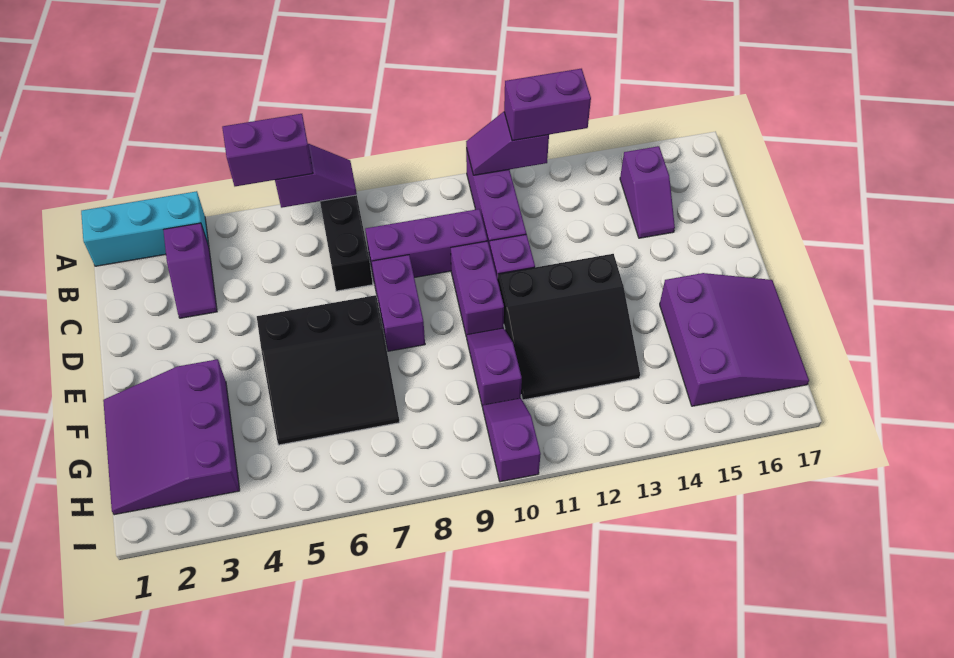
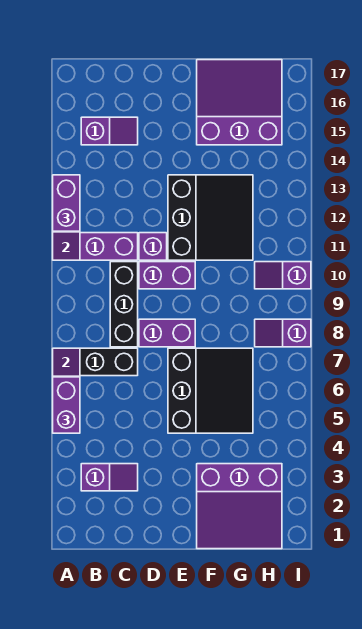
cyan 1x3 brick [81,191,209,266] -> none
purple 1x3 brick [365,209,487,279] -> black 1x3 brick [110,262,138,347]
purple 1x2 slope [467,328,522,407] -> purple 1x2 slope moved to [255,319,311,347]

